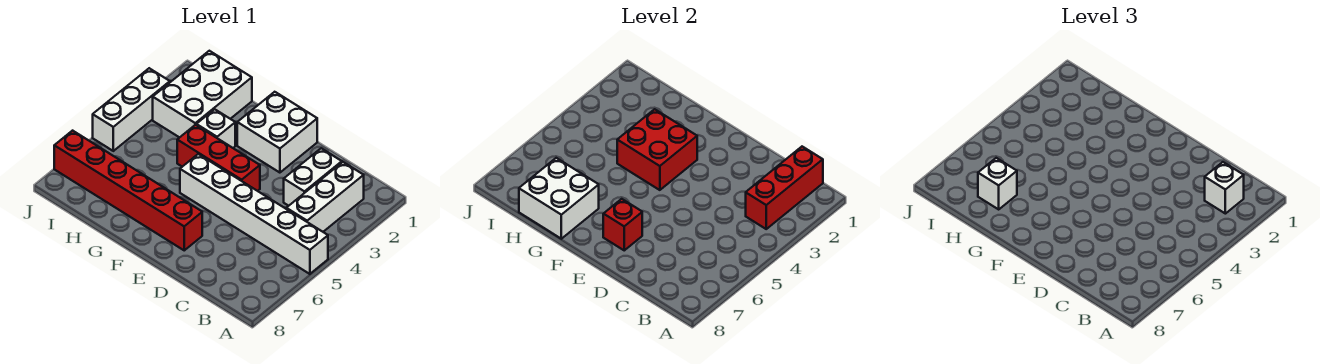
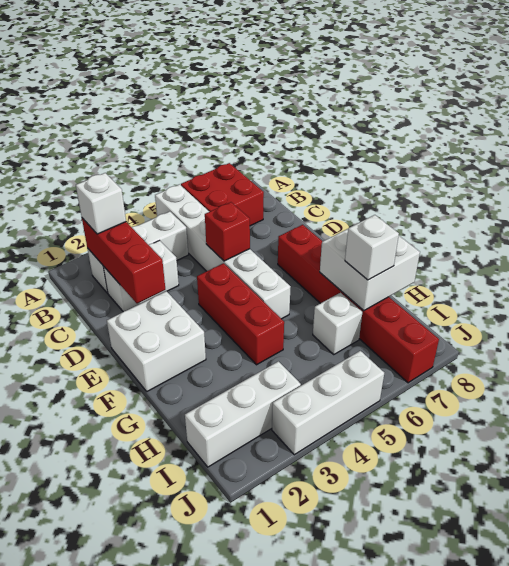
red 1x3 brick [746,147,823,229] -> red 1x3 brick turned to [82,218,165,303]
red 1x1 brick [603,199,642,250] -> red 1x1 brick moved to [205,202,250,261]
red 2x2 brick [617,109,697,190] -> red 2x2 brick moved to [181,163,264,226]
white 1x1 brick [196,109,235,148] -> white 1x1 brick moved to [313,293,362,354]
white 2x3 brick [153,51,252,138] -> white 1x3 brick [185,361,301,467]

